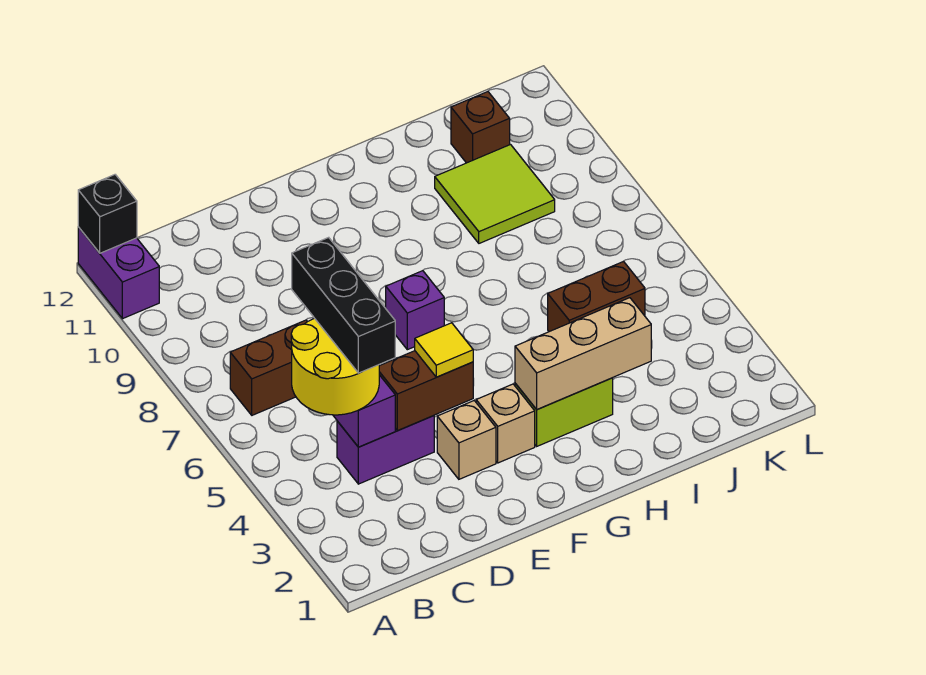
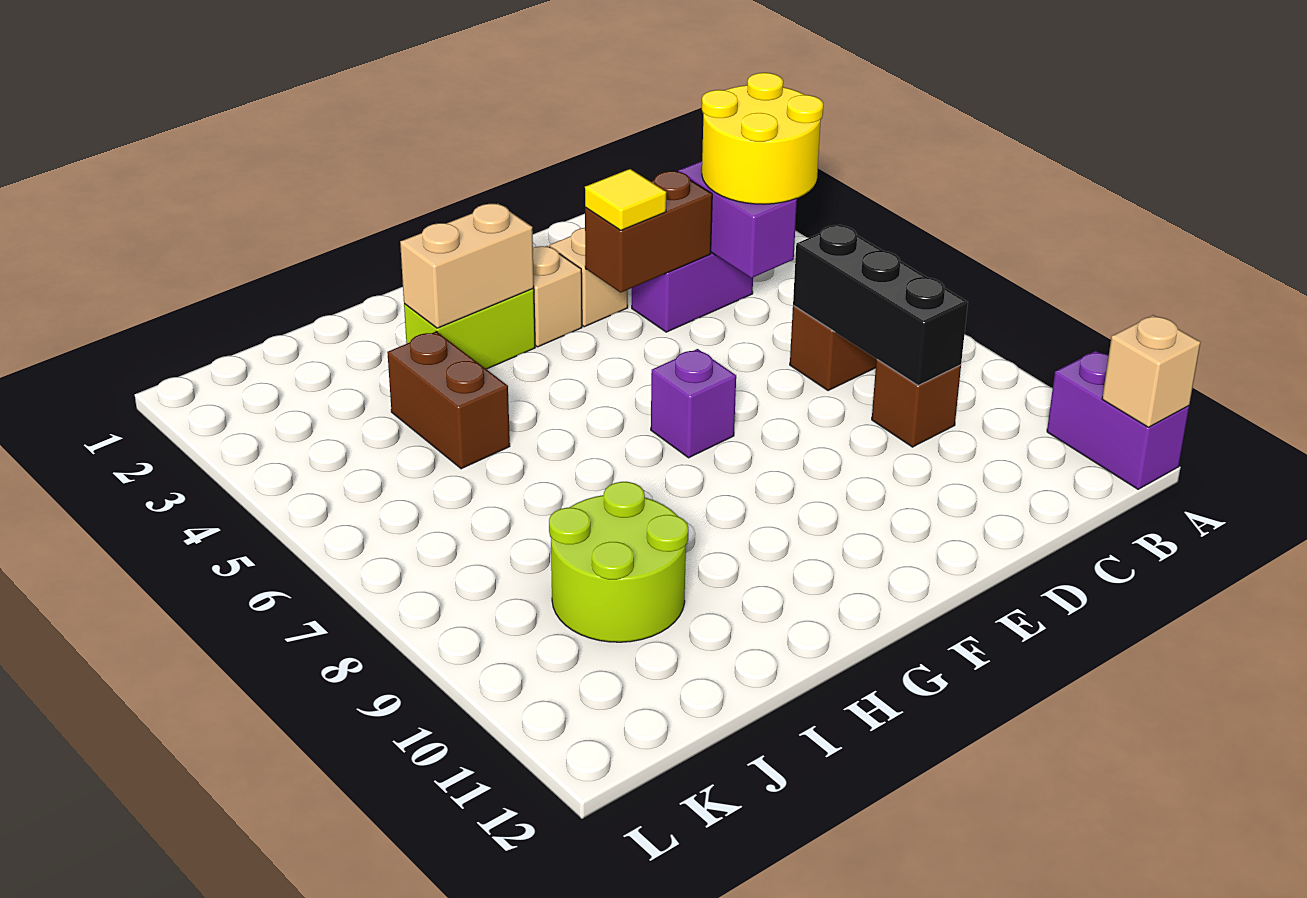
black 1x1 brick [78,175,137,253] -> tan 1x1 brick [1102,315,1200,427]
black 1x3 brick [292,237,395,373] -> black 1x3 brick moved to [793,225,968,385]
tan 1x3 brick [515,298,651,409] -> tan 1x2 brick [400,203,534,328]
brown 1x2 brick [548,261,645,332] -> brown 1x2 brick turned to [387,331,510,469]
lime 2x2 tile [435,145,555,243] -> lime 2x2 round brick [549,482,688,642]
brown 1x1 brick [451,92,510,163] -> brown 1x1 brick moved to [872,360,961,447]

